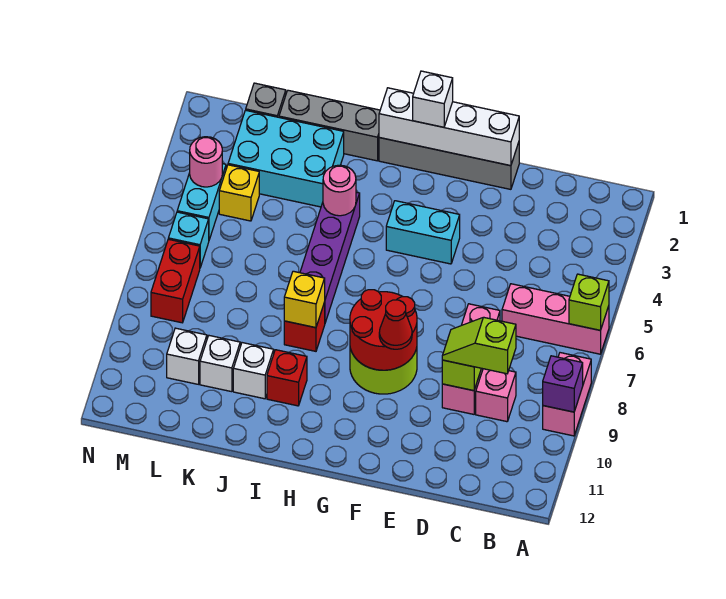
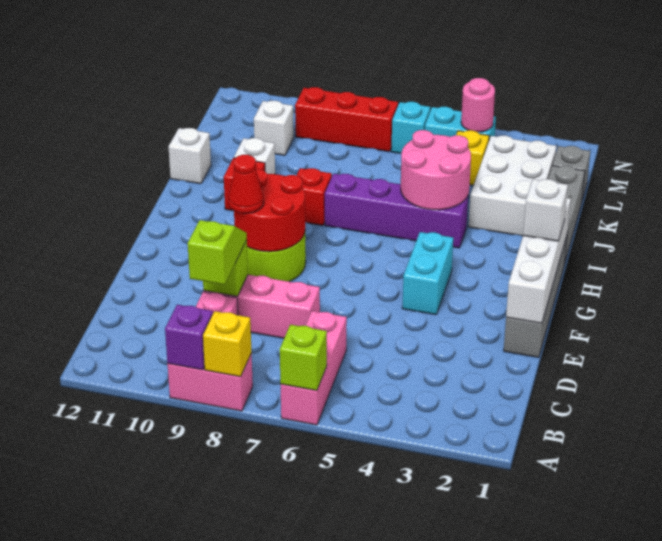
pink 1x1 round brick [323,165,356,216] -> pink 2x2 round brick [401,130,471,210]
yellow 1x1 brick [284,271,325,328] -> yellow 1x1 brick moved to [203,311,252,377]
cyan 2x3 brick [228,110,344,207] -> white 2x3 brick [469,136,556,236]
white 1x1 brick [200,336,240,392] -> white 1x1 brick moved to [168,128,211,184]
red 1x2 brick [151,239,200,323] -> red 1x3 brick [295,87,398,152]

